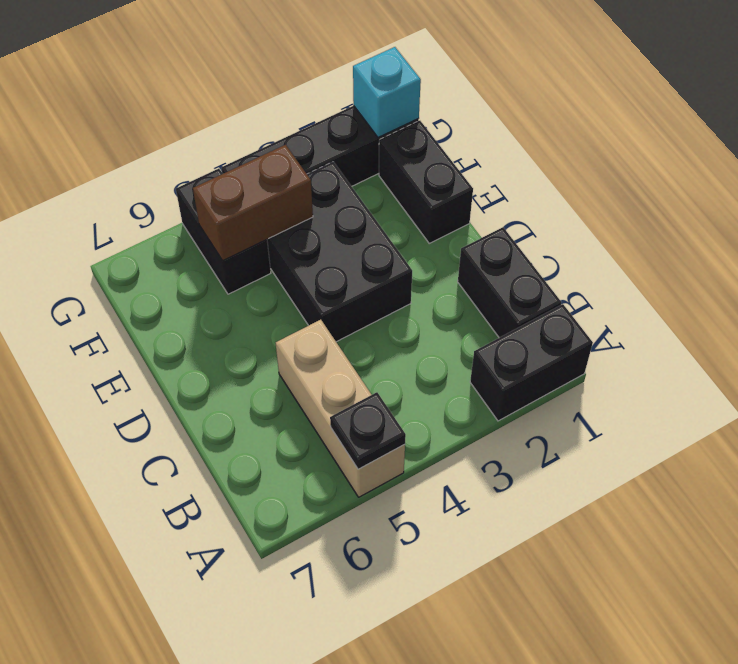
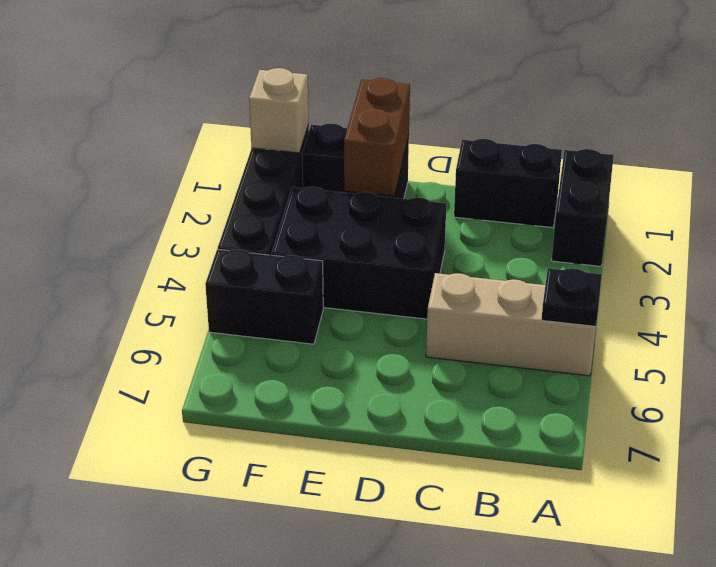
brown 1x2 brick [193,145,313,261] -> brown 1x2 brick moved to [344,78,410,196]
cyan 1x1 brick [353,47,421,138] -> tan 1x1 brick [249,68,309,153]

